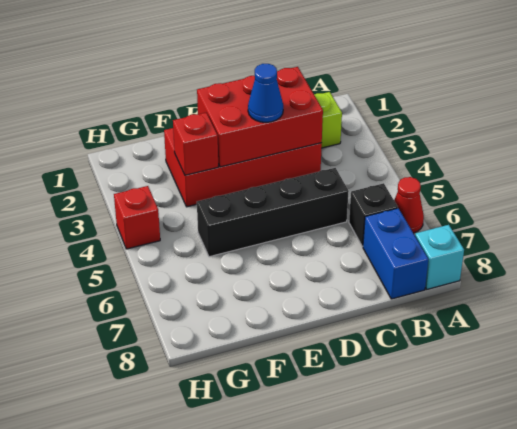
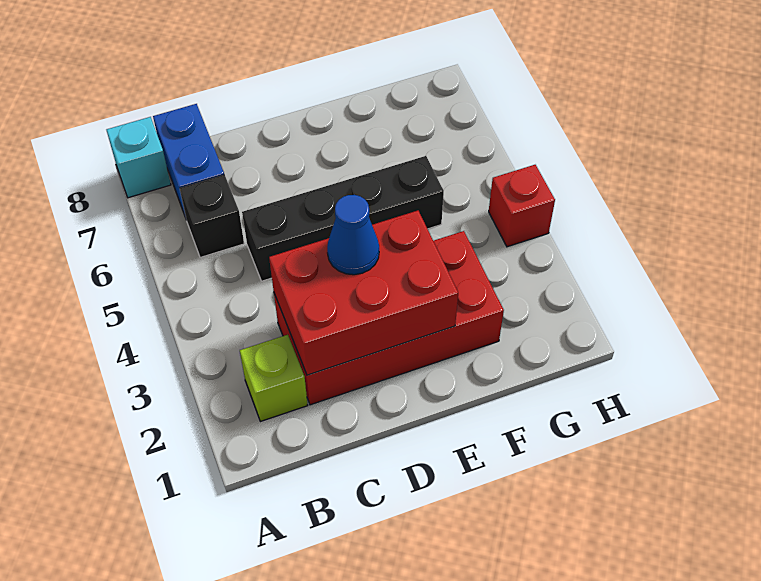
red 1x1 cone [394,177,424,233] -> none
red 1x1 brick [173,113,218,175] -> none

